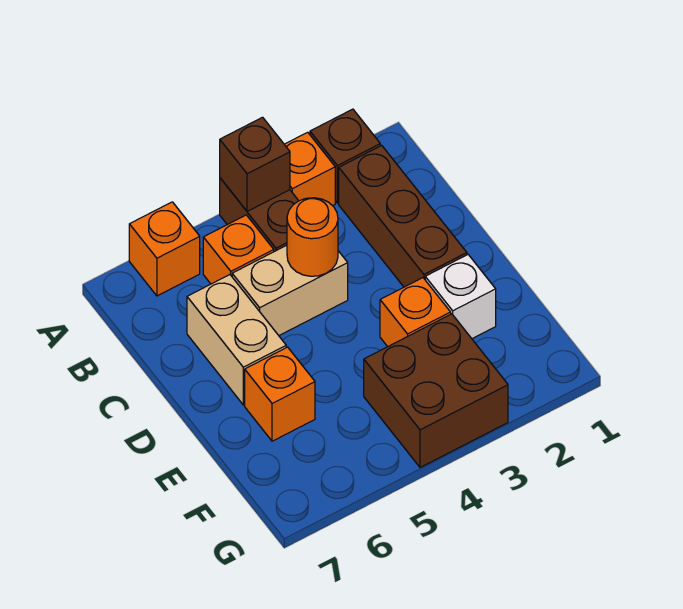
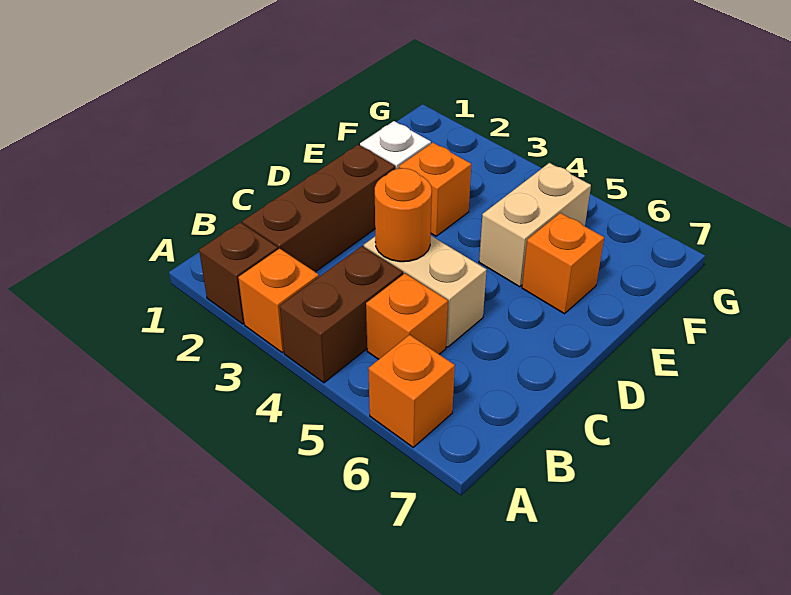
brown 1x1 brick [220,117,290,211] -> none
tan 1x2 brick [187,275,286,405] -> tan 1x2 brick moved to [479,163,591,287]
brown 2x2 brick [364,314,508,467] -> none

